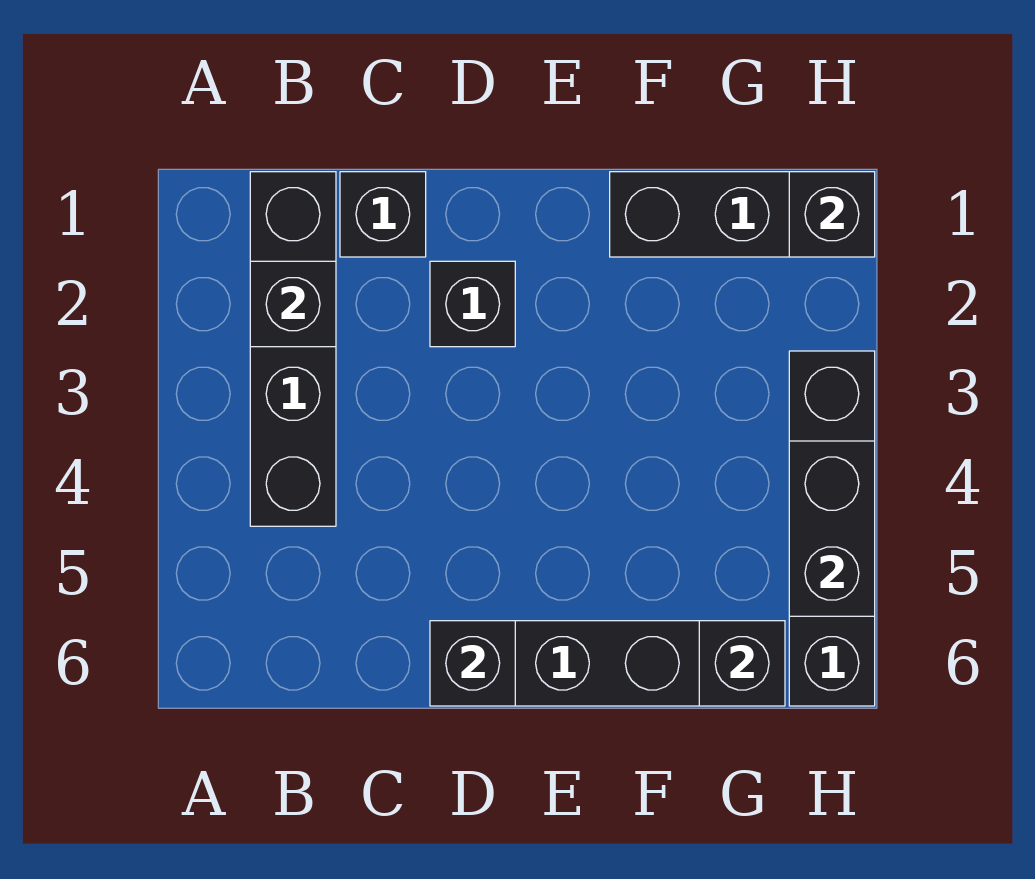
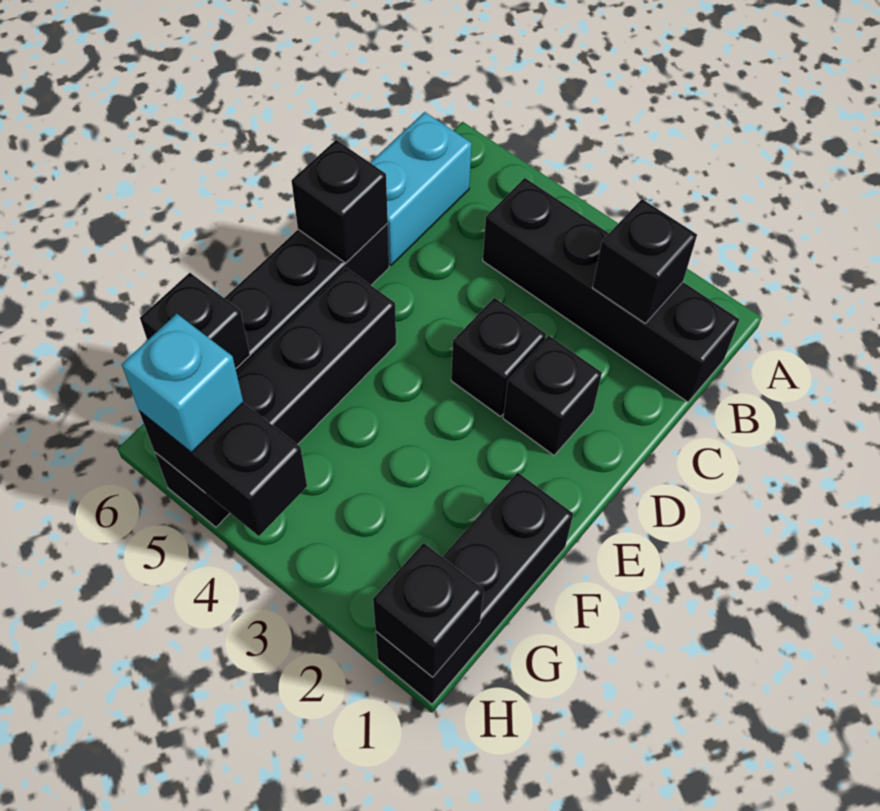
none -> cyan 1x2 brick [370,112,472,265]
black 1x1 brick [340,172,426,257] -> black 1x1 brick moved to [451,298,546,417]
black 1x4 brick [789,351,875,706] -> black 1x4 brick turned to [155,268,396,527]
none -> cyan 1x1 brick [122,314,243,453]

